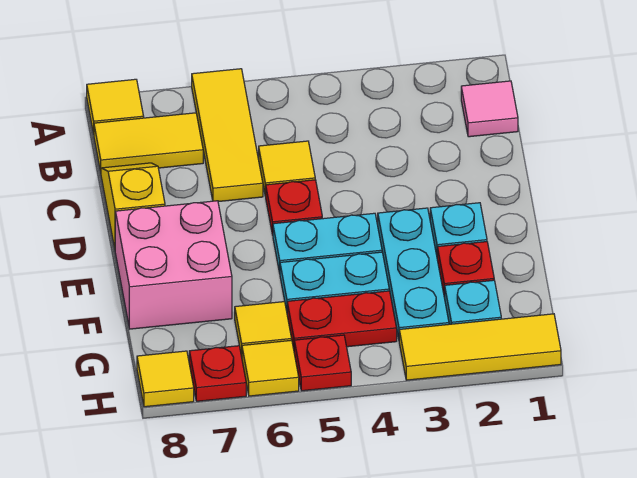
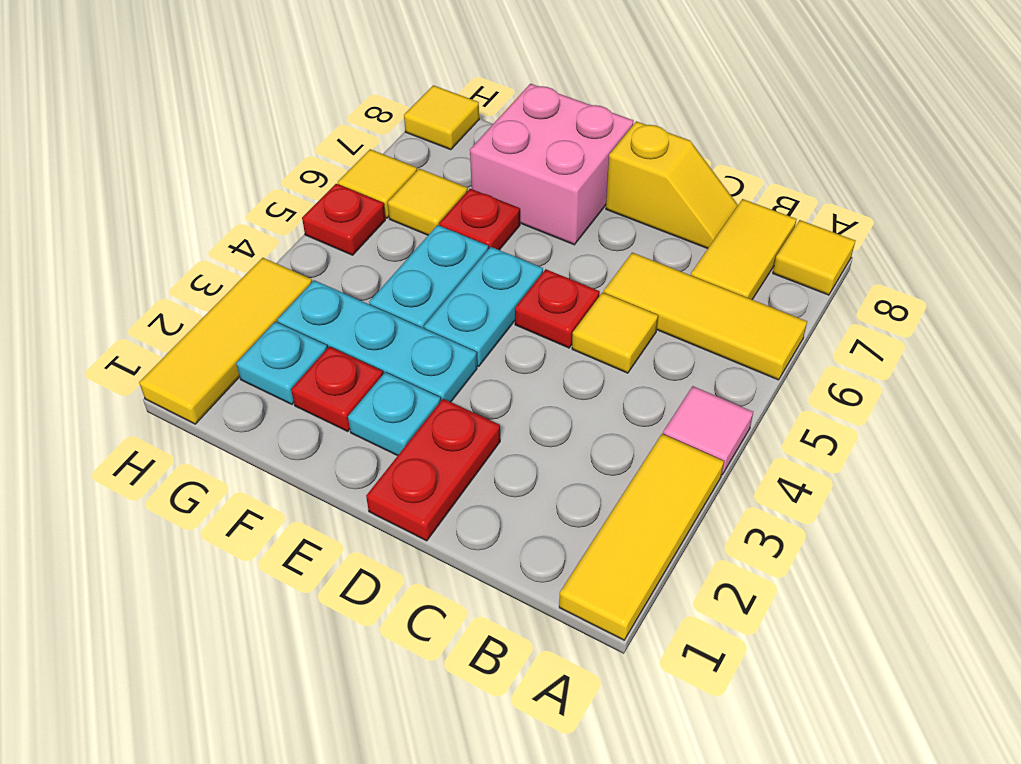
none -> yellow 1x3 tile [559,434,724,640]
pink 1x1 tile [461,81,518,137] -> pink 1x1 tile moved to [663,386,753,475]
red 1x2 plate [287,291,397,349] -> red 1x2 plate moved to [366,399,500,541]
red 1x1 plate [189,346,246,401] -> red 1x1 plate moved to [439,189,520,250]

